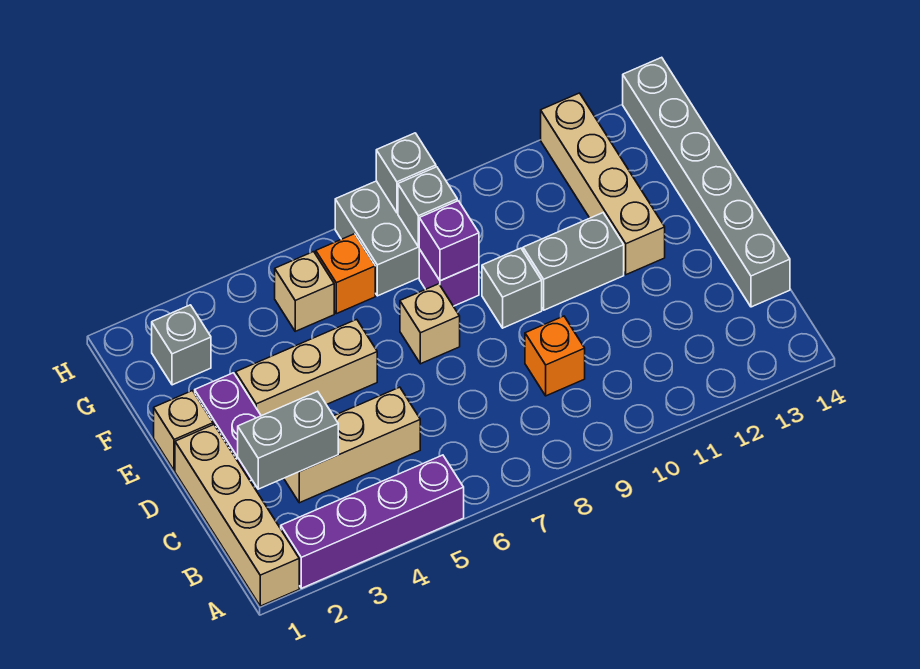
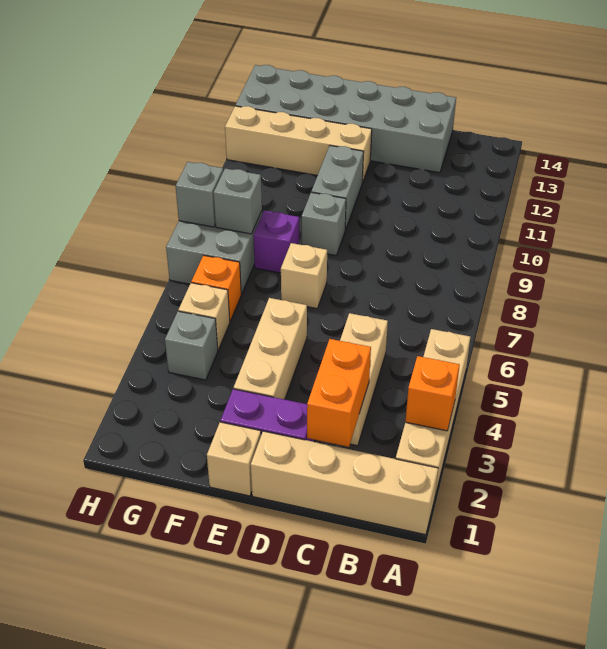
purple 1x4 brick [281,455,464,588] -> tan 1x4 brick [396,329,470,495]
grey 1x2 brick [238,391,338,489] -> orange 1x2 brick [307,339,371,447]
orange 1x1 brick [525,316,585,396] -> orange 1x1 brick moved to [405,356,460,431]
grey 1x6 brick [623,57,790,307] -> grey 2x6 brick [236,65,456,173]
purple 1x1 brick [419,201,479,281] -> none
grey 1x1 brick [152,305,211,385] -> grey 1x1 brick moved to [165,311,218,380]

